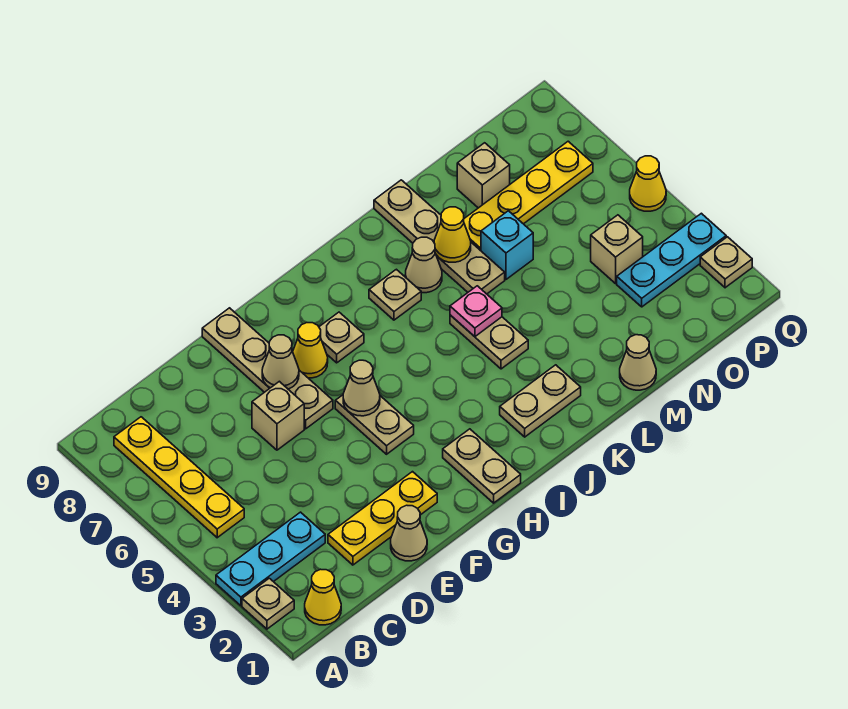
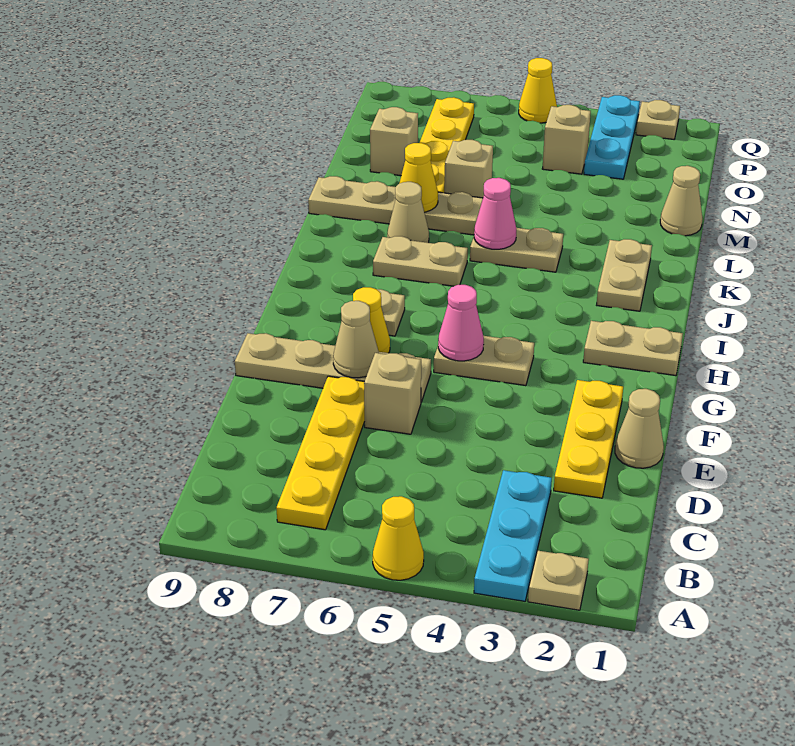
yellow 1x1 cone [305,569,341,625] -> yellow 1x1 cone moved to [373,496,424,580]
yellow 1x4 plate [114,417,244,538] -> yellow 1x4 plate turned to [276,376,365,530]
tan 1x1 cone [343,360,380,416] -> pink 1x1 cone [438,285,484,361]
tan 1x1 plate [369,269,421,320] -> tan 1x2 plate [373,236,468,286]
pink 1x1 plate [450,286,502,337] -> pink 1x1 cone [474,178,516,249]
cyan 1x1 brick [481,211,533,279] -> tan 1x1 brick [444,140,493,198]

